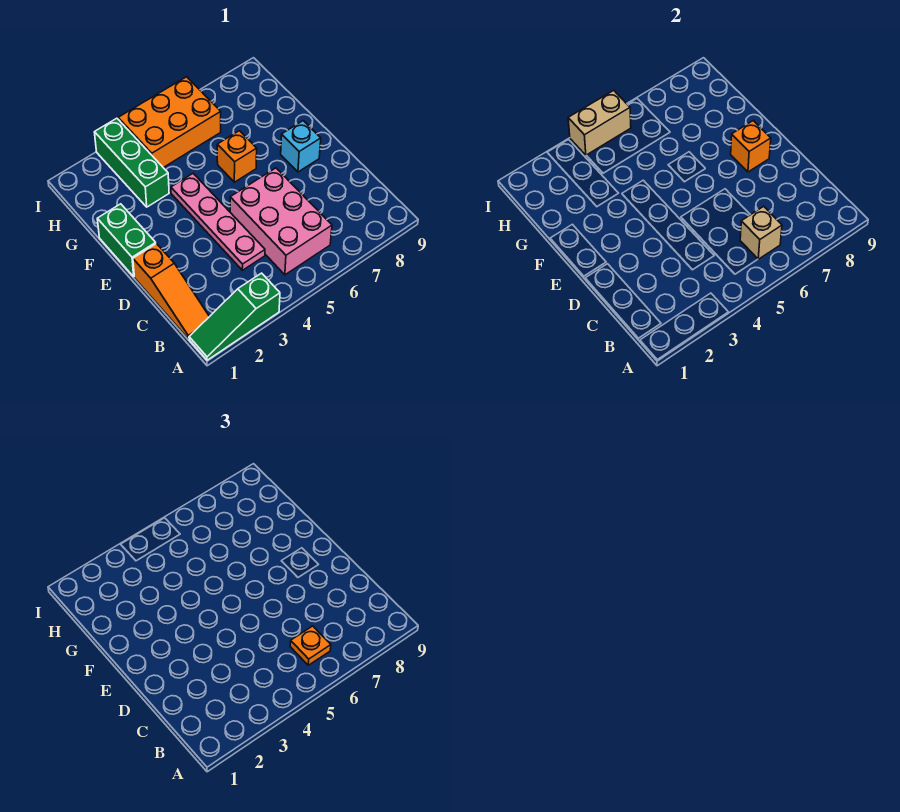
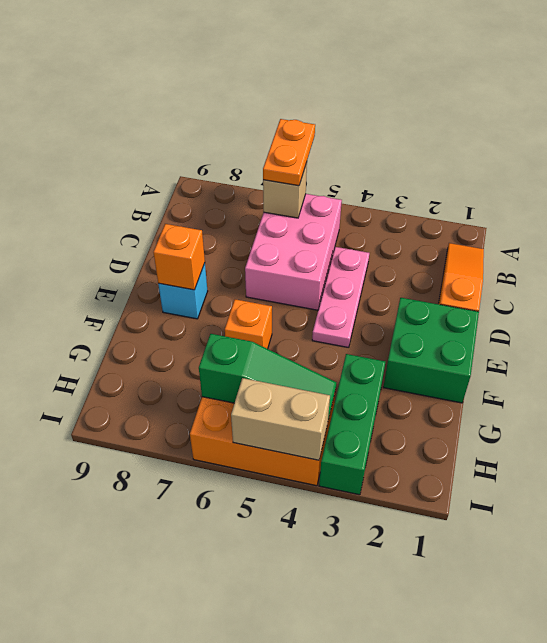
green 1x3 slope [189,273,280,360] -> green 1x3 slope moved to [199,334,336,420]
orange 1x1 plate [290,626,331,665] -> orange 1x2 plate [263,119,315,186]
pink 1x4 plate [171,174,265,270] -> pink 1x3 plate [312,247,369,348]
green 1x2 brick [97,204,156,277] -> green 2x2 brick [383,298,479,403]

